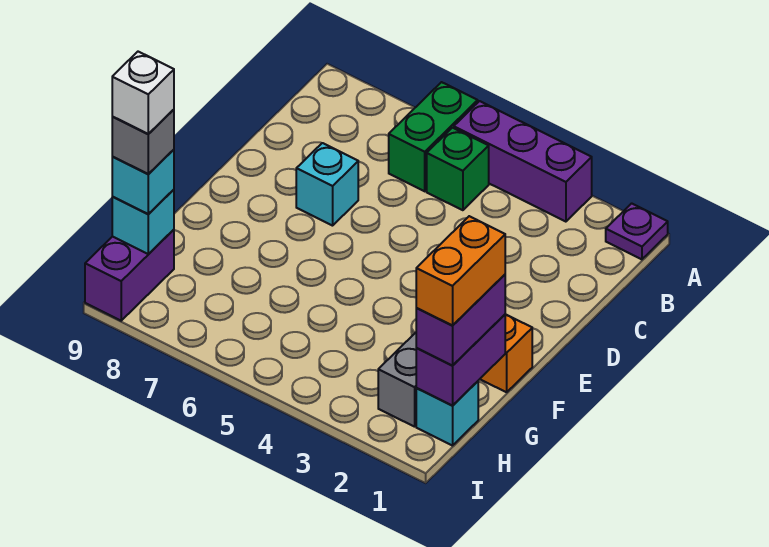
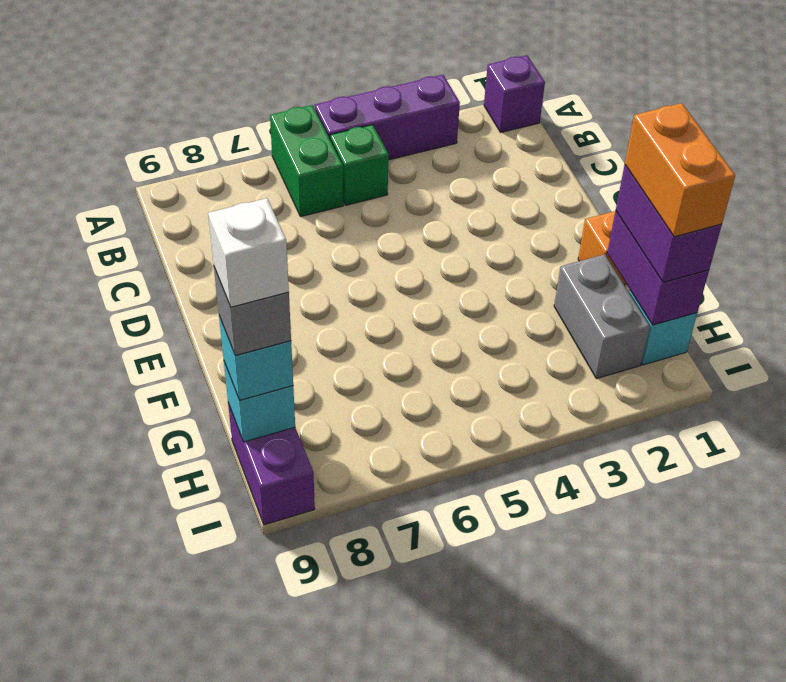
purple 1x1 plate [606,203,668,259] -> purple 1x1 brick [484,55,545,132]
cyan 1x1 brick [296,143,358,226] -> none

